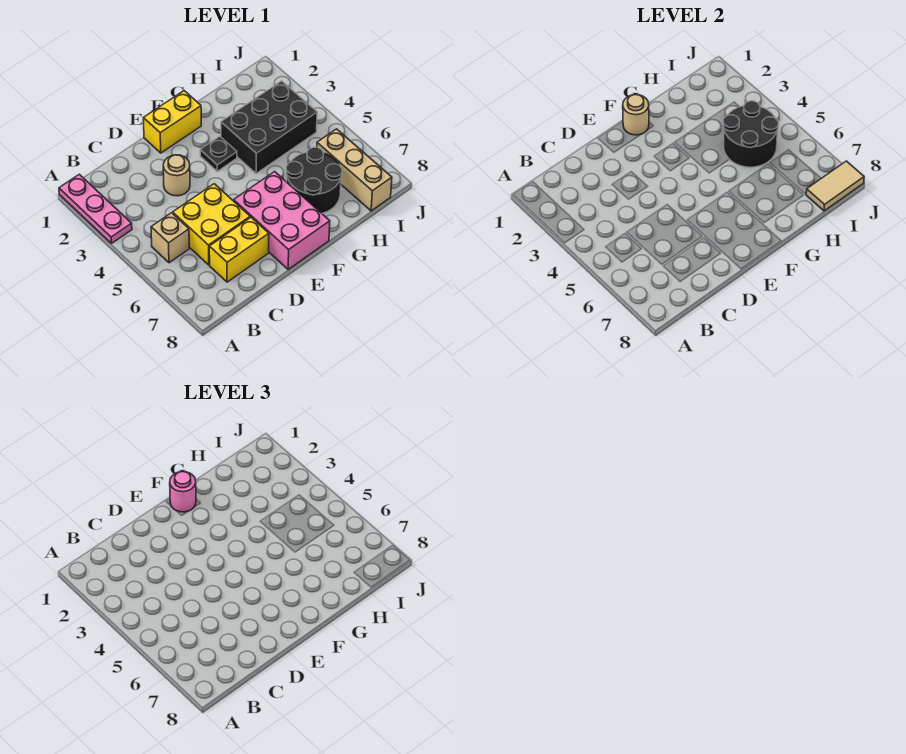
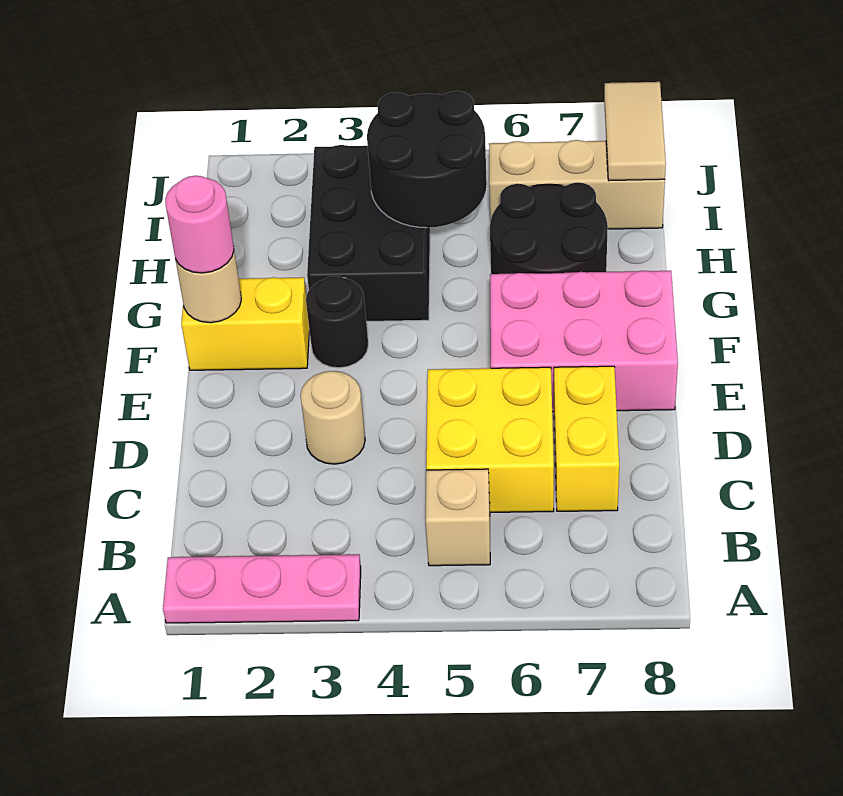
yellow 1x2 brick [143,91,201,153] -> yellow 1x2 brick turned to [181,277,309,370]
black 1x1 plate [200,137,237,171] -> black 1x1 round brick [306,276,368,368]

